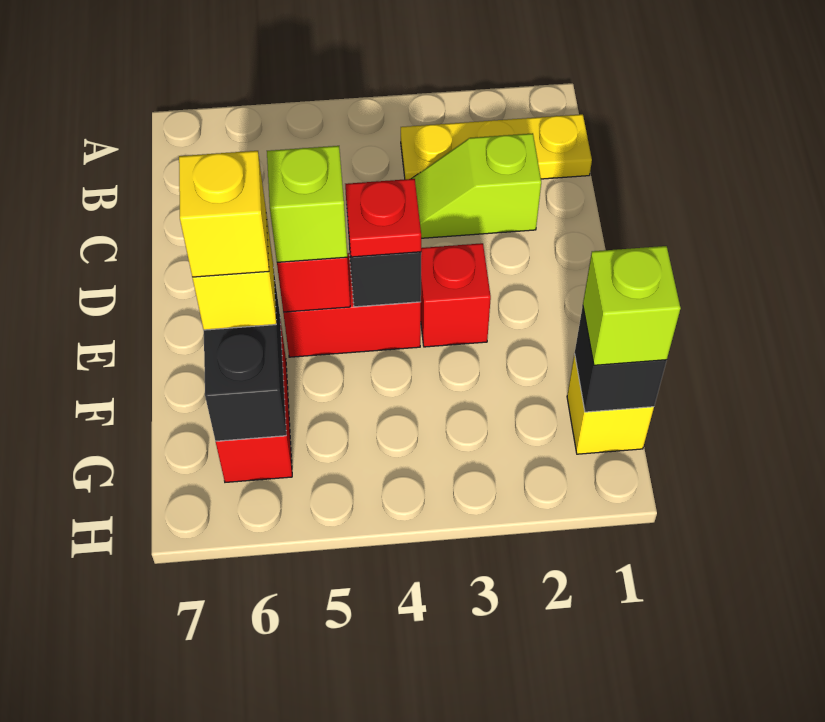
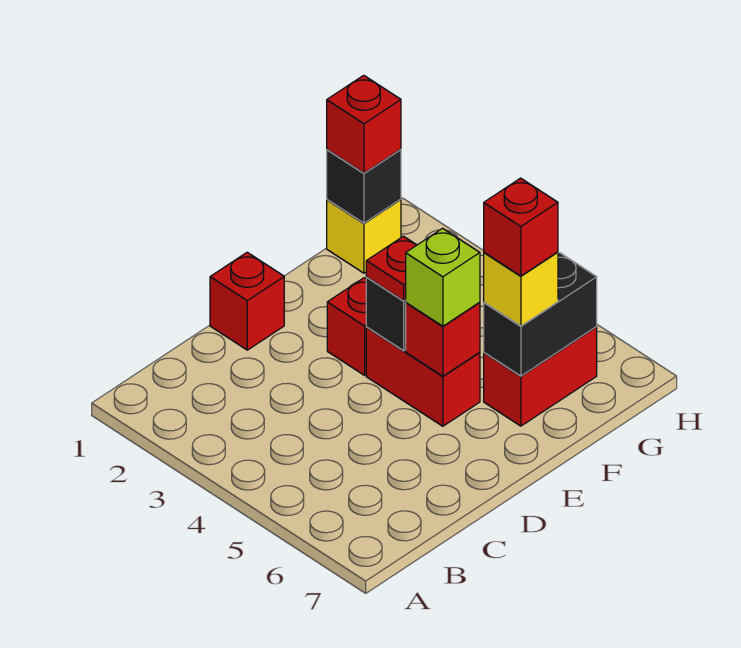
yellow 1x3 plate [401,114,592,179] -> none
lime 1x2 slope [412,133,541,238] -> none
none -> red 1x1 brick [210,252,284,350]
yellow 1x1 brick [179,151,269,277] -> red 1x1 brick [484,178,558,276]
lime 1x1 brick [583,246,681,365] -> red 1x1 brick [327,75,401,173]

